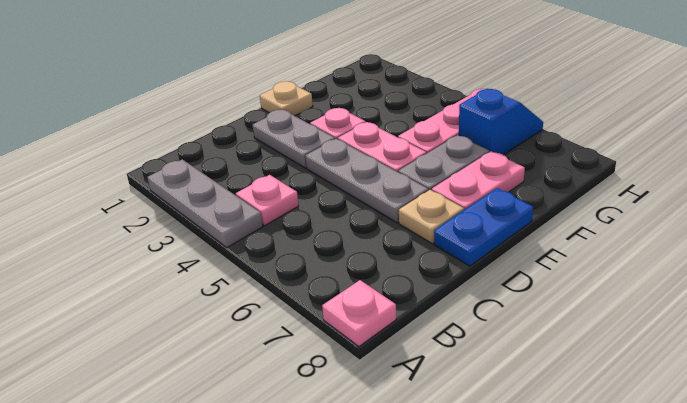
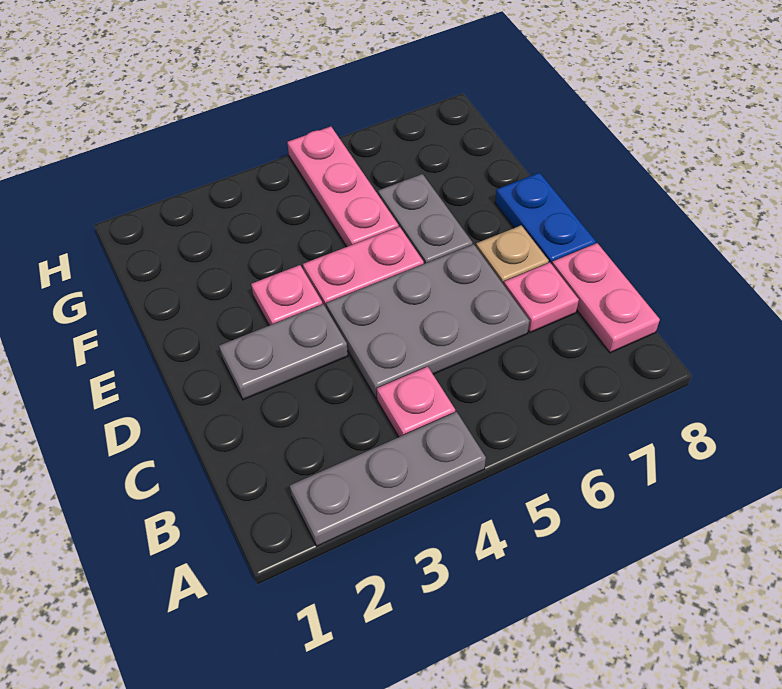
pink 1x1 plate [322,280,396,347] -> pink 1x1 plate moved to [504,263,579,333]
grey 1x3 plate [305,139,428,223] -> grey 2x3 plate [326,244,529,399]
tan 1x1 plate [260,81,313,116] -> none
pink 1x2 plate [432,151,525,210] -> pink 1x2 plate moved to [552,243,660,353]
blue 1x2 slope [459,89,543,155] -> none

